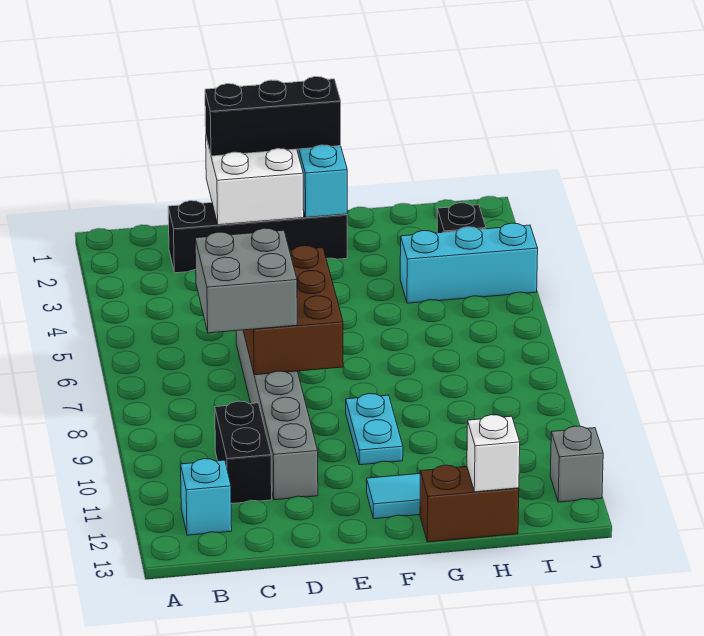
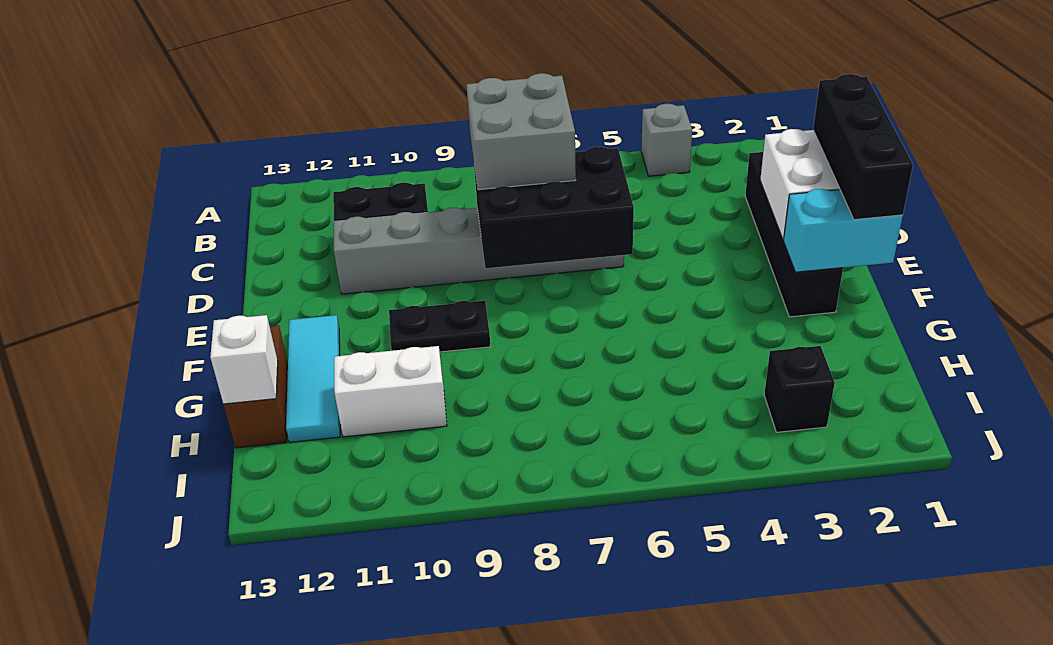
cyan 1x1 brick [181,459,232,535] -> none
brown 2x3 brick [243,246,343,375] -> black 2x3 brick [474,147,634,268]
cyan 1x2 plate [346,394,403,465] -> black 1x2 plate [389,301,491,352]
cyan 1x3 brick [400,223,538,303] -> none
none -> white 1x2 brick [334,346,447,437]
grey 1x1 brick [550,426,603,502] -> grey 1x1 brick moved to [641,104,692,176]

